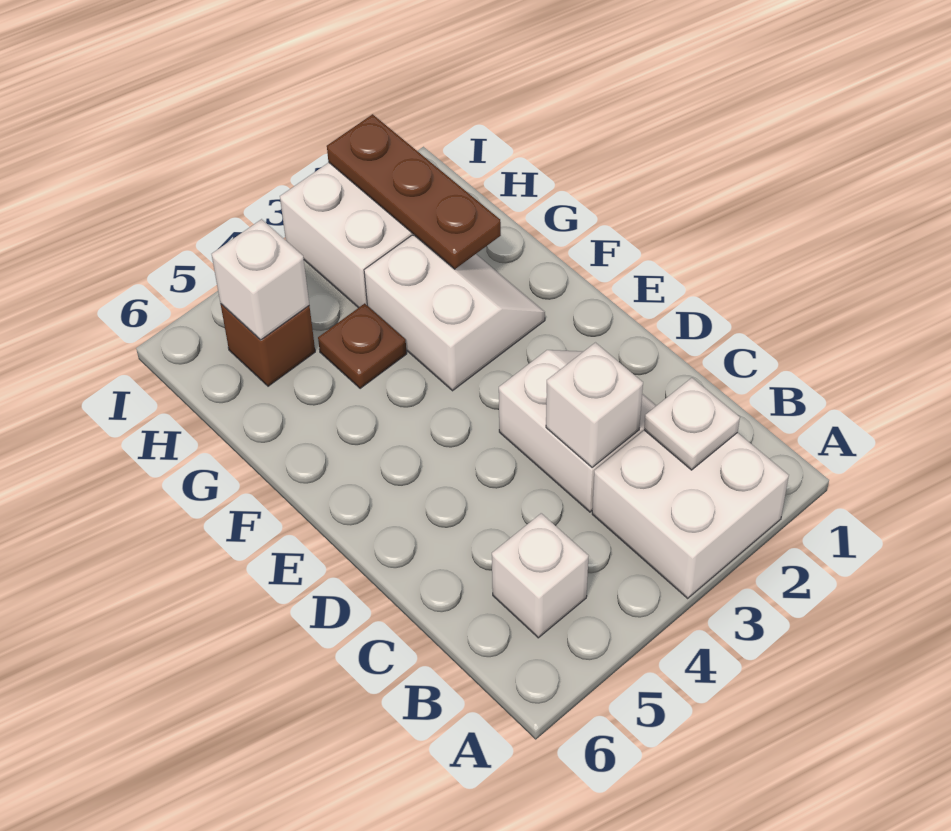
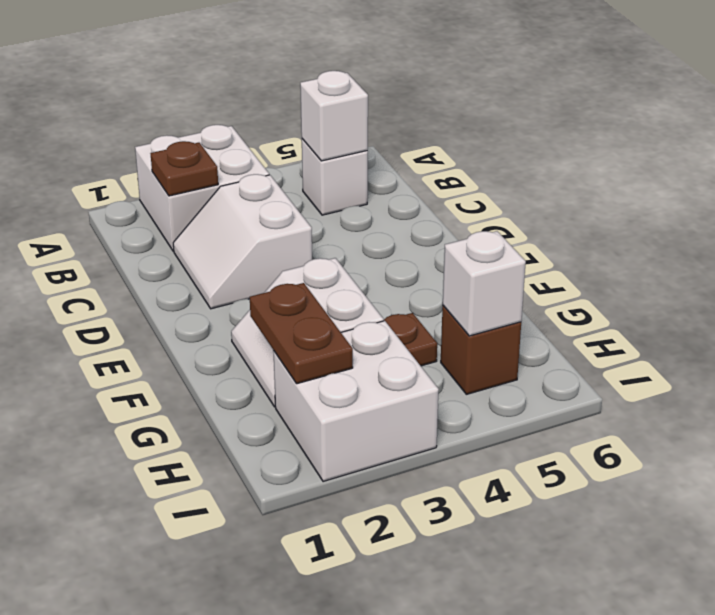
white 1x1 plate [644,378,740,470] -> brown 1x1 plate [151,141,218,196]
white 1x1 brick [546,343,643,468] -> white 1x1 brick moved to [300,71,368,161]
brown 1x3 plate [327,114,501,269] -> brown 1x2 plate [250,283,353,384]

